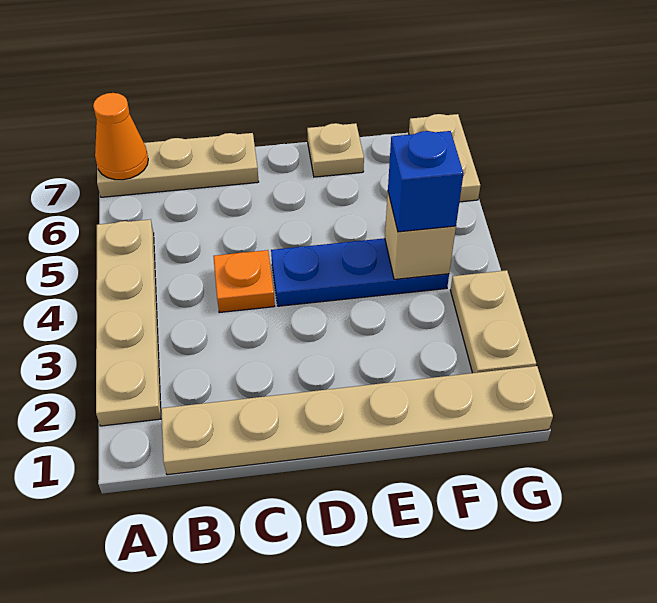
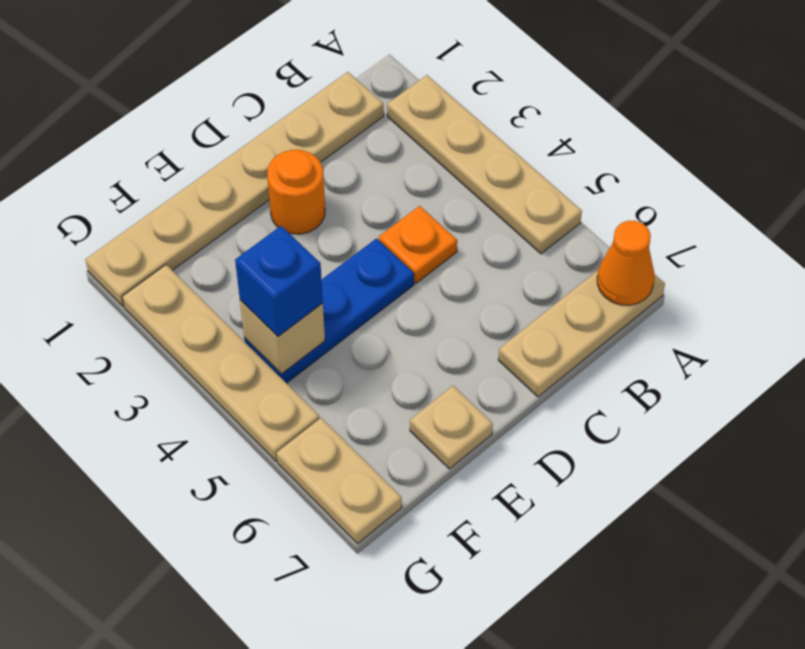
none -> orange 1x1 round brick [267,150,325,234]
tan 1x2 plate [450,270,536,373] -> tan 1x4 plate [122,265,319,461]

